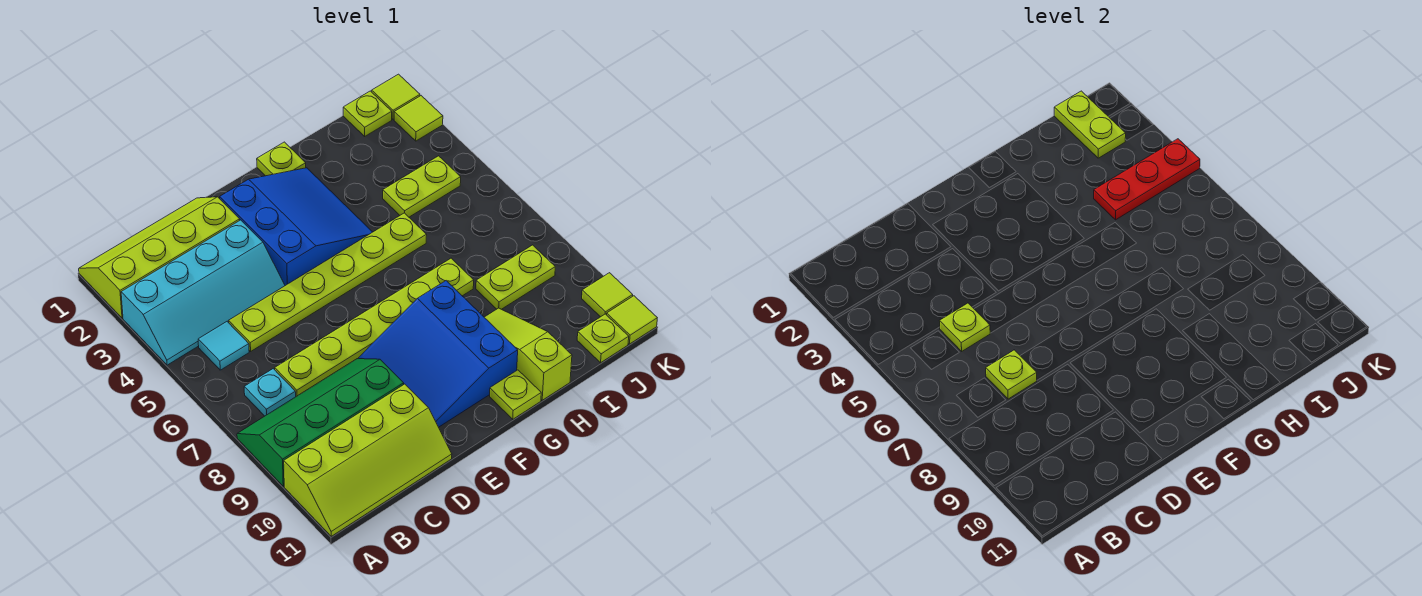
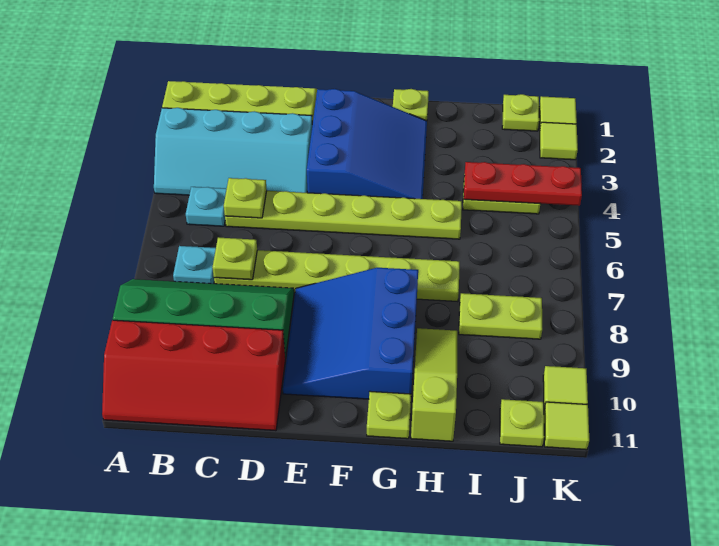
lime 2x4 slope [284,384,452,536] -> red 2x4 slope [102,320,285,431]
cyan 1x1 tile [198,322,249,370] -> cyan 1x1 plate [186,187,227,226]
lime 1x2 plate [1054,91,1126,158] -> none

